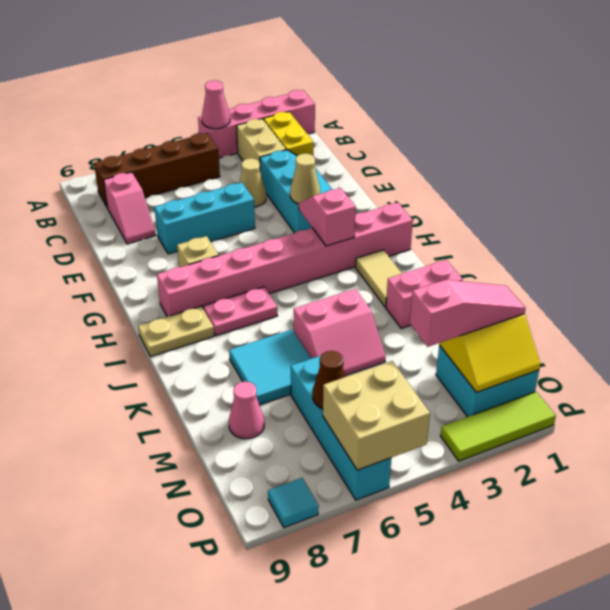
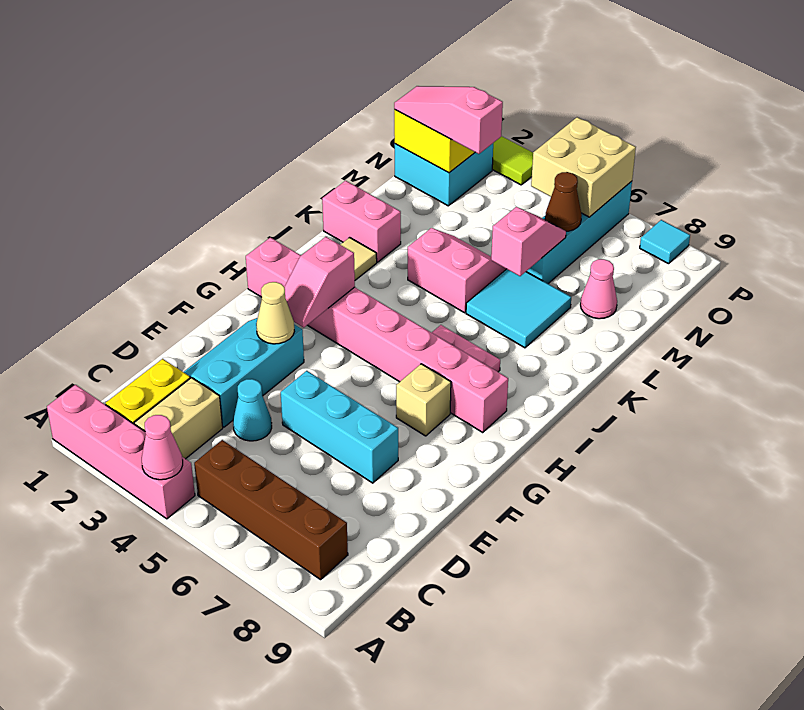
pink 1x2 slope [104,172,156,244] -> pink 1x2 slope moved to [491,207,566,276]
tan 1x1 cone [240,158,266,207] -> cyan 1x1 cone [233,379,272,441]
tan 1x2 plate [138,306,214,357] -> none

